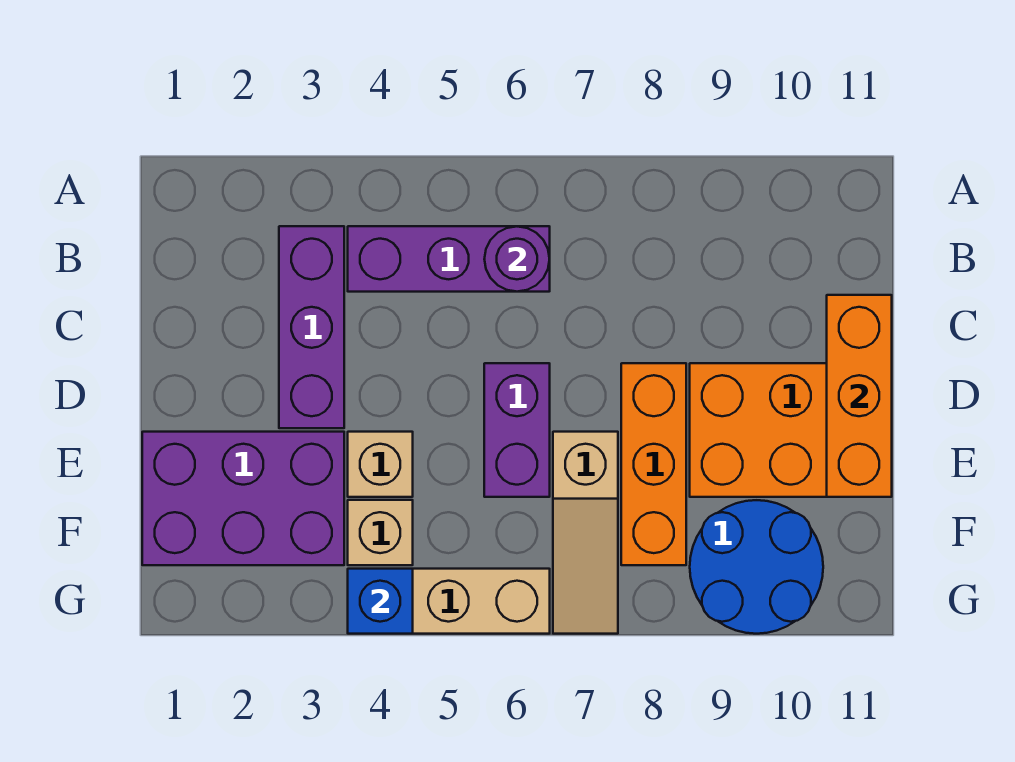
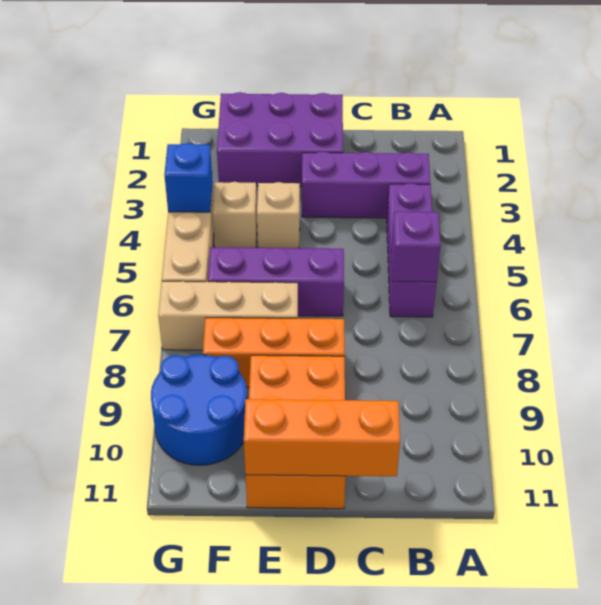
purple 1x1 round brick [484,226,550,292] -> purple 1x1 brick [391,211,440,282]
purple 1x2 brick [484,363,550,497] -> purple 1x3 brick [208,247,344,316]
purple 2x3 brick [142,432,344,565] -> purple 2x3 brick turned to [217,92,343,187]
tan 1x3 slope [553,432,618,634] -> tan 1x3 brick [158,281,298,350]

